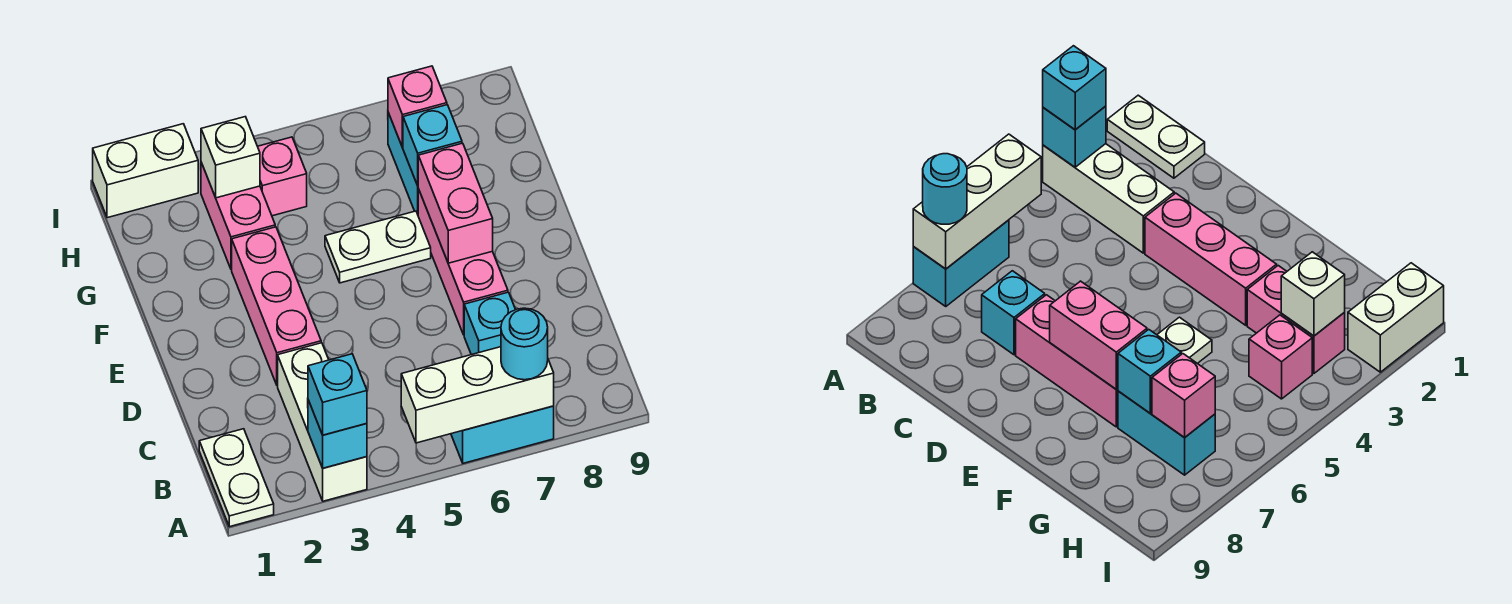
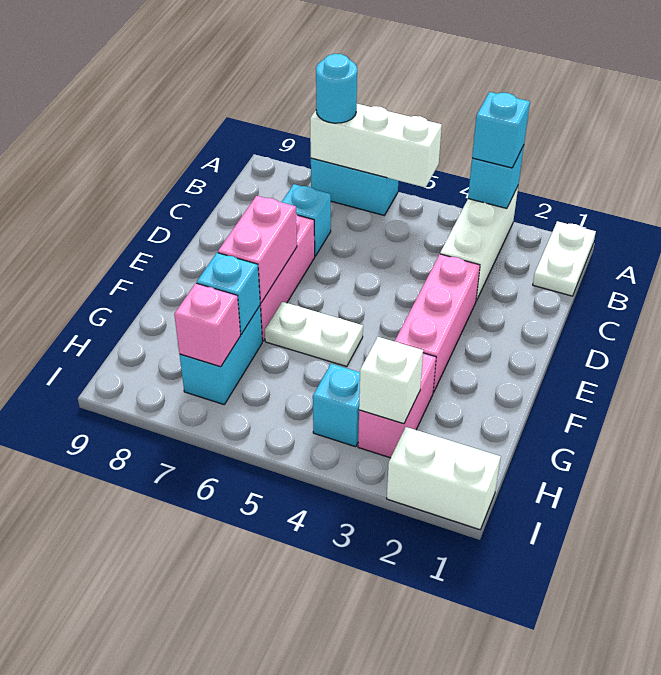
pink 1x1 brick [258,137,307,216] -> cyan 1x1 brick [313,364,360,447]

